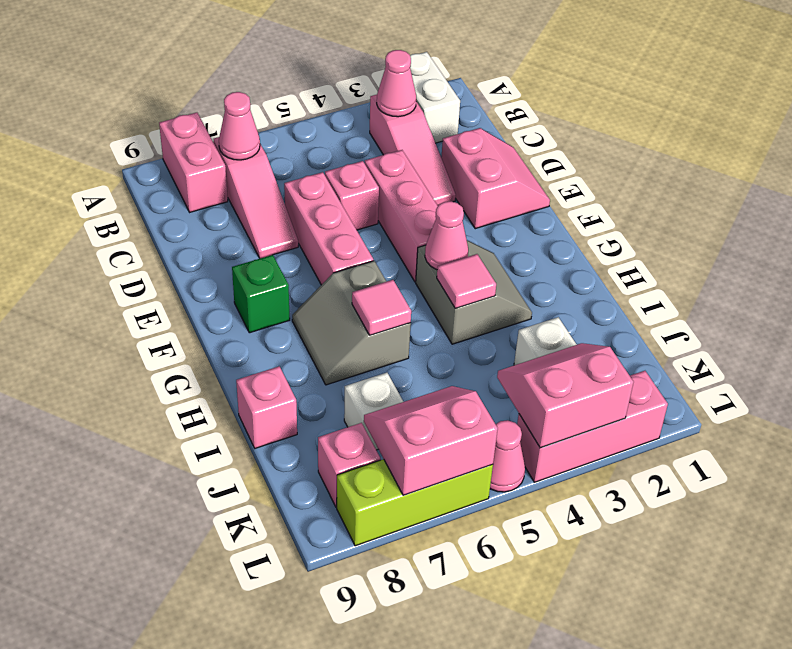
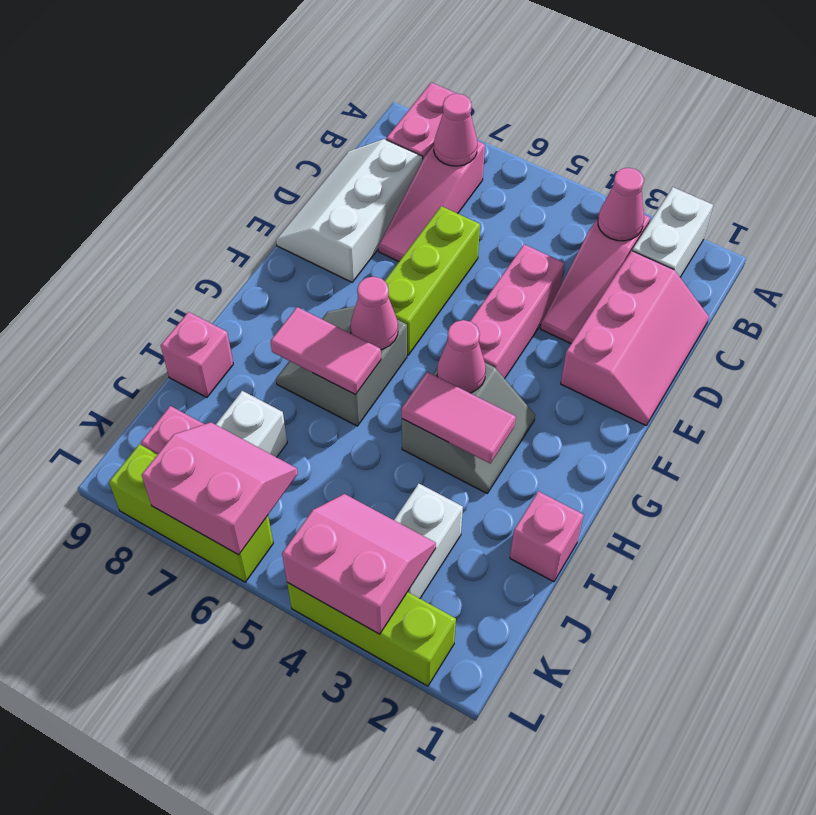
none -> white 2x3 slope [276,139,423,282]
pink 2x2 slope [441,128,550,229] -> pink 2x3 slope [561,251,709,425]
pink 1x1 brick [325,161,379,230] -> pink 1x1 brick moved to [510,491,584,582]
pink 1x3 brick [284,172,373,285] -> lime 1x3 brick [385,206,480,355]
green 1x1 brick [232,255,290,333] -> none
pink 1x1 tile [437,254,496,308] -> pink 1x2 tile [402,372,516,463]
pink 1x1 tile [352,280,411,335] -> pink 1x2 tile [270,307,381,395]
pink 1x3 brick [517,371,668,482] -> lime 1x3 brick [287,583,456,686]
pink 1x1 cone [490,420,525,492] -> pink 1x1 cone moved to [350,277,398,349]

